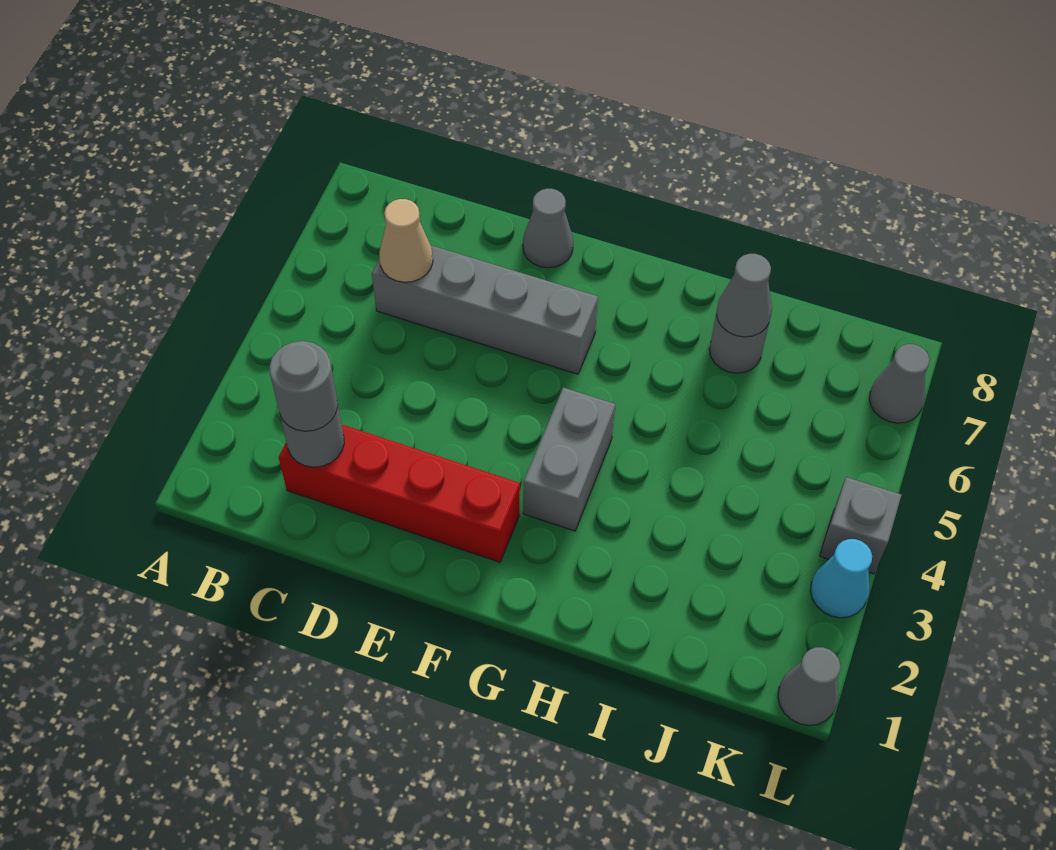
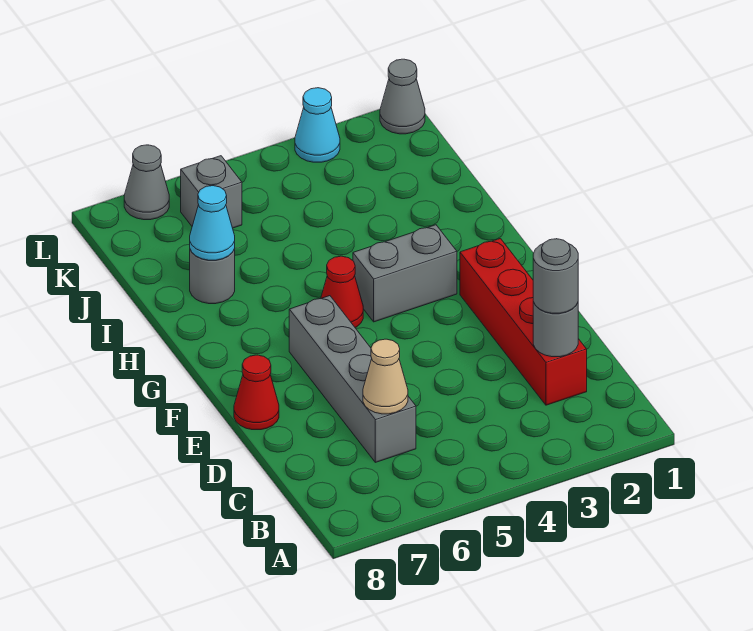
grey 1x1 cone [523,189,573,268] -> red 1x1 cone [234,355,279,430]
none -> red 1x1 cone [321,256,363,328]
grey 1x1 cone [716,254,772,337] -> cyan 1x1 cone [190,186,235,260]
grey 1x1 brick [820,477,901,574] -> grey 1x1 brick moved to [181,156,242,228]

